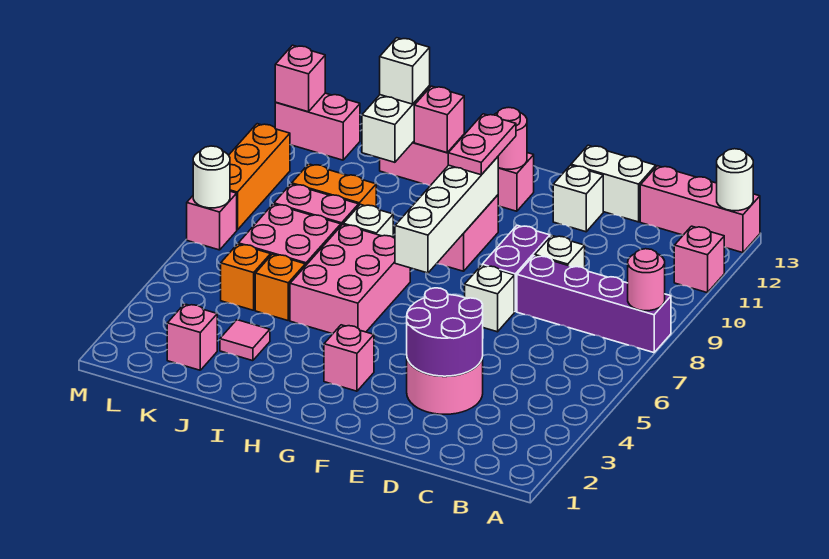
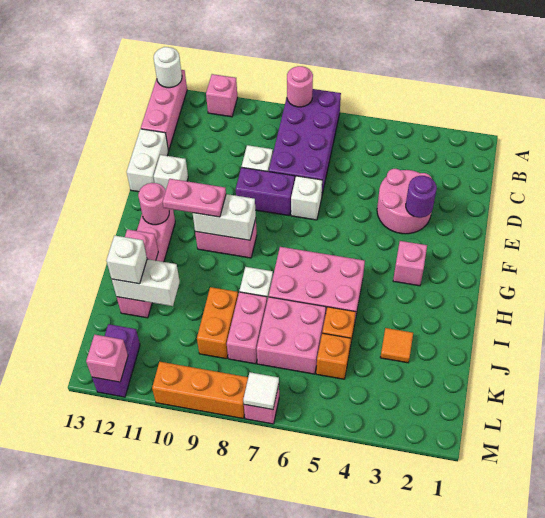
purple 1x4 brick [517,256,671,353] -> purple 2x4 brick [269,89,341,194]
purple 2x2 round brick [407,288,483,376] -> purple 1x1 round brick [406,176,437,218]
white 1x4 brick [395,157,498,273] -> white 1x2 brick [193,194,256,240]
pink 1x1 tile [220,320,270,361] -> orange 1x1 tile [380,328,413,363]
pink 1x1 brick [167,304,217,370] -> none
pink 1x2 brick [275,93,360,160] -> purple 1x2 brick [92,324,140,397]
white 1x1 round brick [193,146,230,208] -> white 1x1 tile [243,372,279,410]

